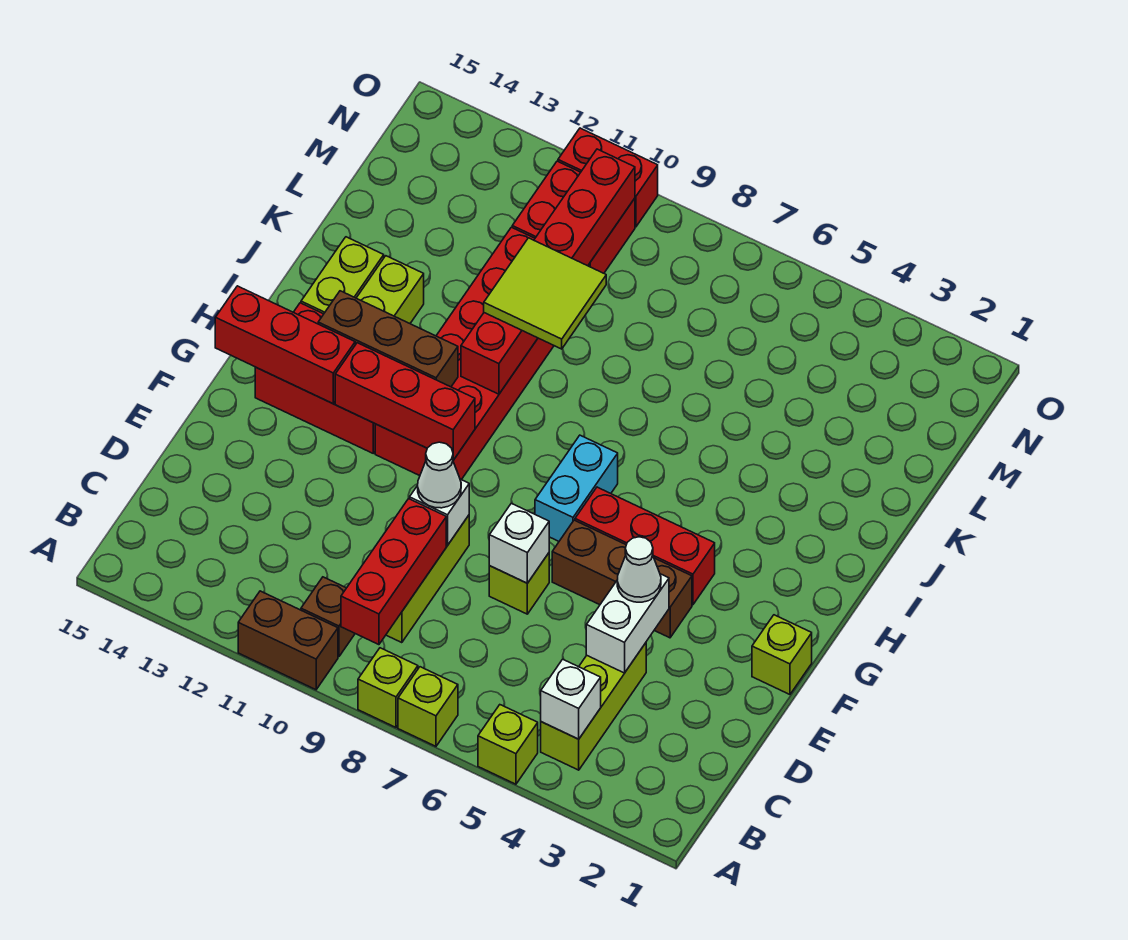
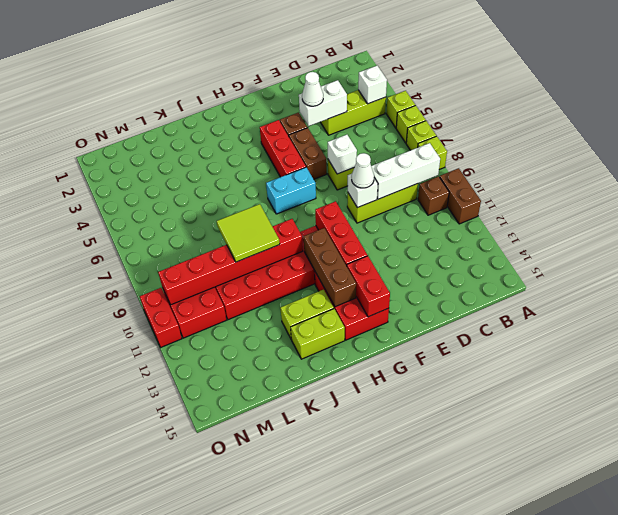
red 1x3 brick [341,499,446,645] -> white 1x3 brick [371,143,440,199]
lime 1x1 brick [752,615,812,694] -> lime 1x1 brick moved to [396,105,426,143]
red 1x3 brick [215,286,355,404] -> red 1x2 brick [347,256,390,317]

